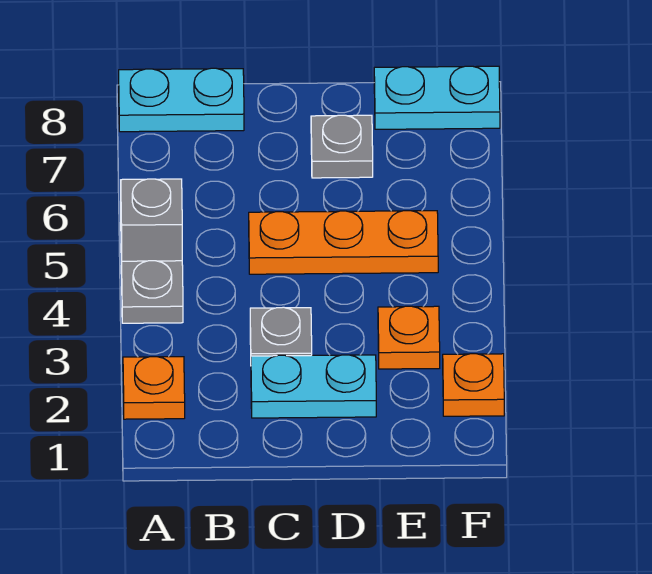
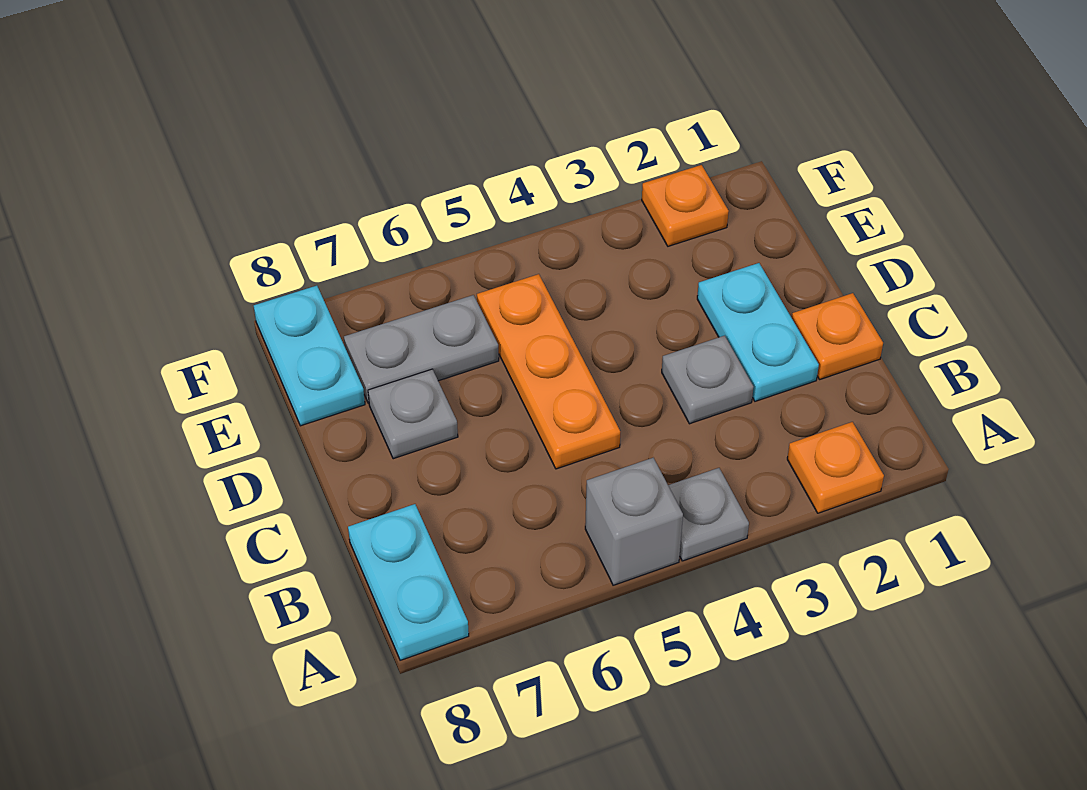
orange 1x1 plate [378,306,440,369] -> orange 1x1 plate moved to [792,293,883,379]
none -> grey 1x2 plate [344,295,499,404]

